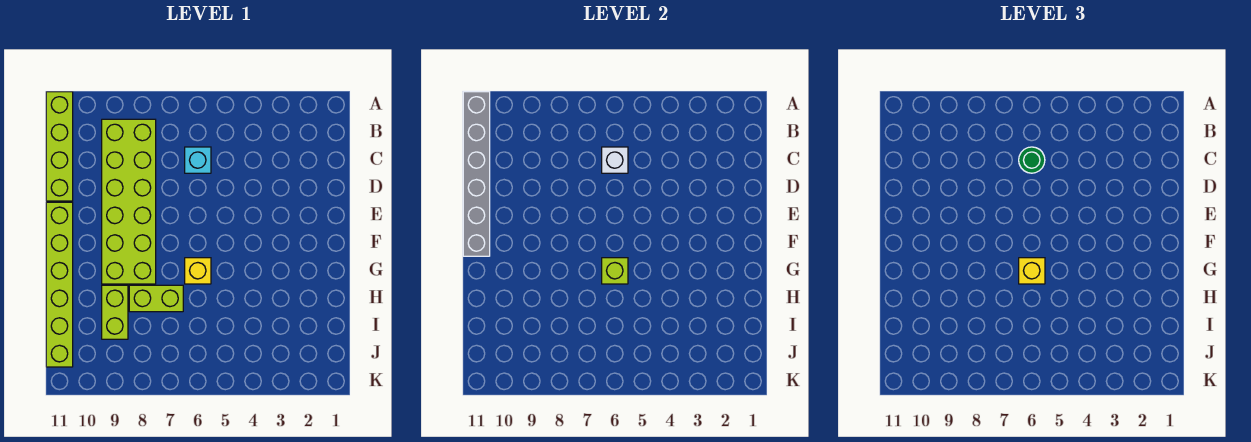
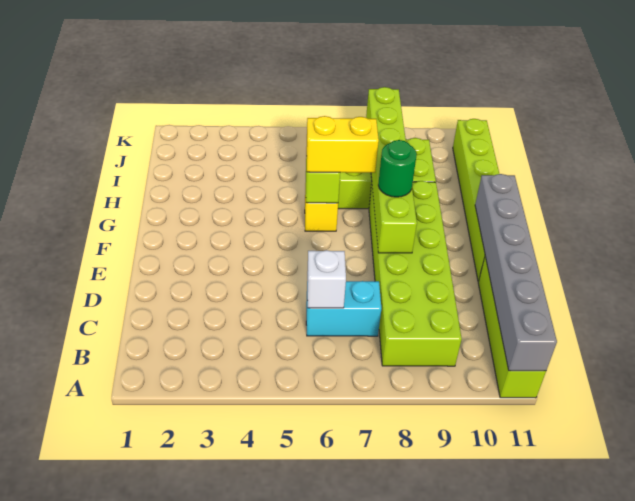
cyan 1x1 brick [185,147,211,173] -> cyan 1x2 brick [306,281,381,336]
green 1x1 round brick [1019,147,1045,173] -> green 1x1 round brick moved to [378,140,417,197]
none -> lime 1x6 brick [366,87,417,253]
yellow 1x1 brick [1019,258,1045,284] -> yellow 1x2 brick [306,116,379,173]

